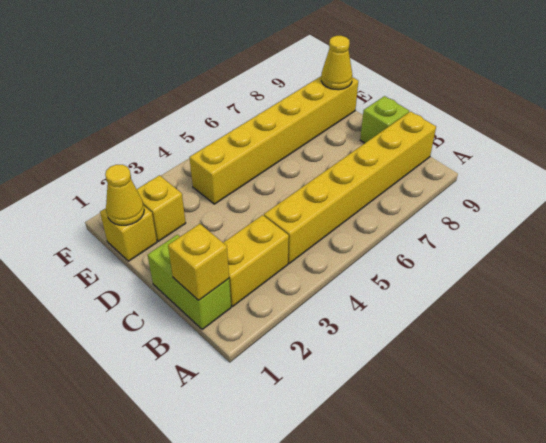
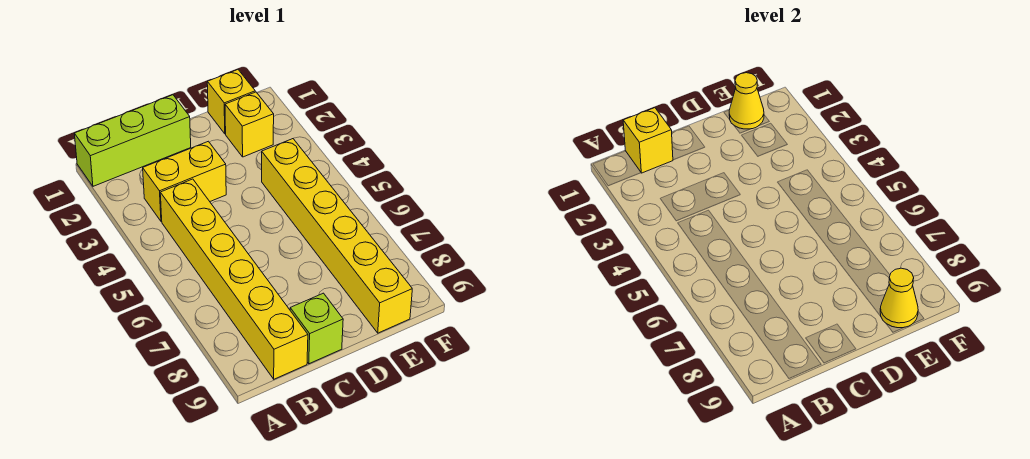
lime 1x2 brick [148,235,231,330] -> lime 1x3 brick [74,95,191,186]
yellow 1x2 brick [223,215,289,306] -> yellow 1x2 brick turned to [143,141,226,222]

